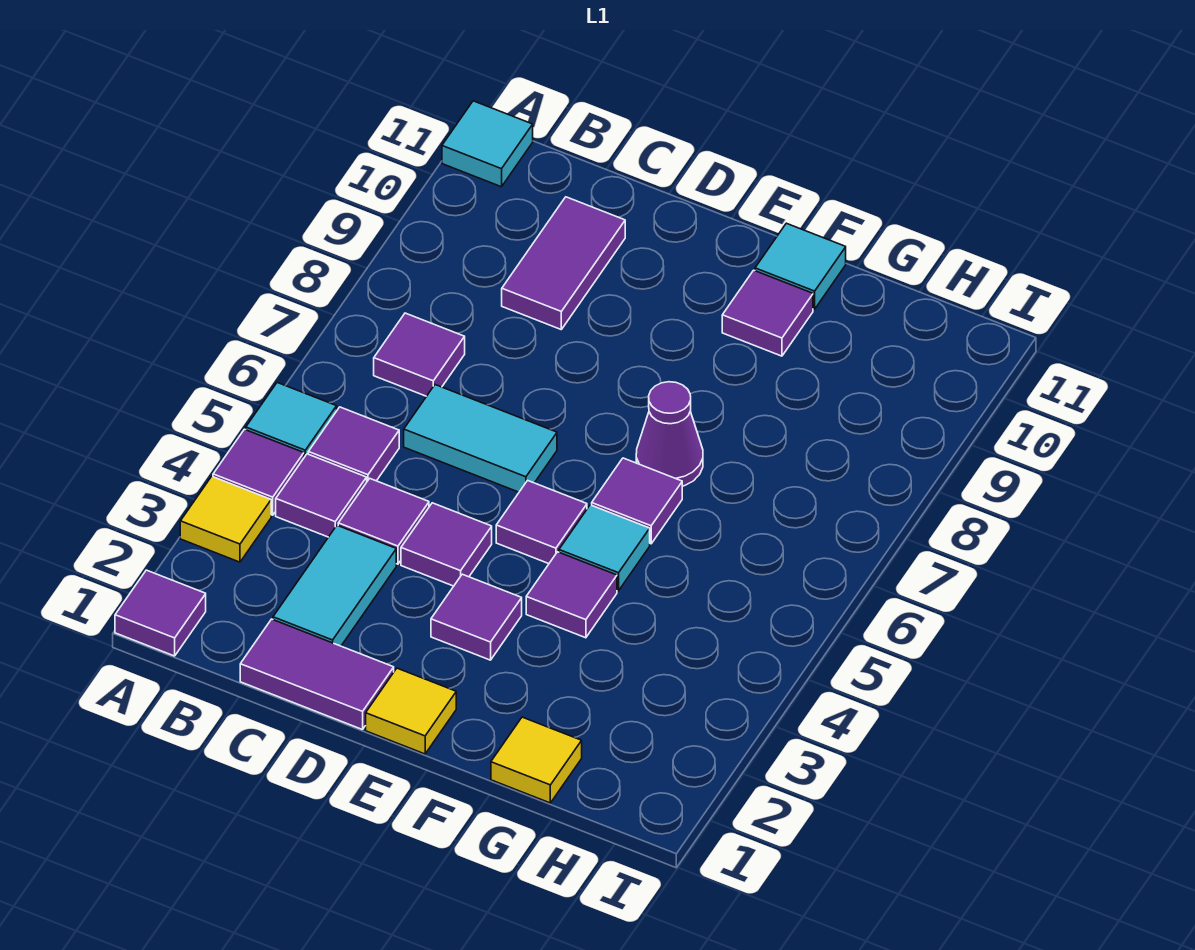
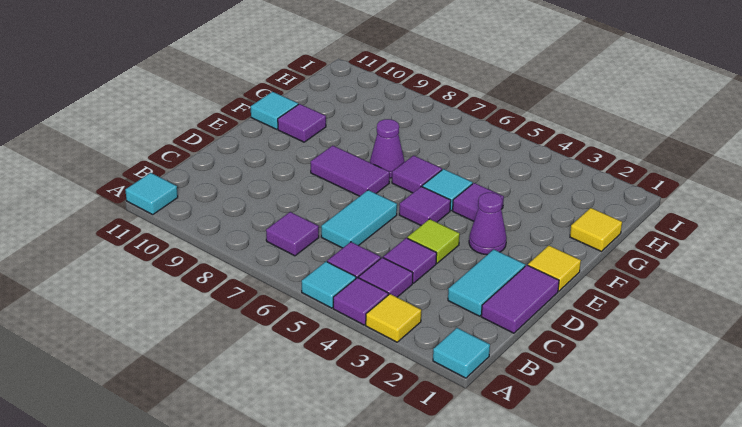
purple 1x1 tile [115,570,206,656] -> cyan 1x1 tile [433,328,490,378]
cyan 1x2 tile [273,525,396,646] -> cyan 1x2 tile turned to [448,249,525,316]
purple 1x2 tile [502,197,625,329] -> purple 1x2 tile moved to [311,146,390,196]
purple 1x1 tile [401,503,492,586] -> lime 1x1 tile [407,219,460,263]
purple 1x1 tile [431,574,522,660] -> purple 1x1 cone [469,193,507,255]

